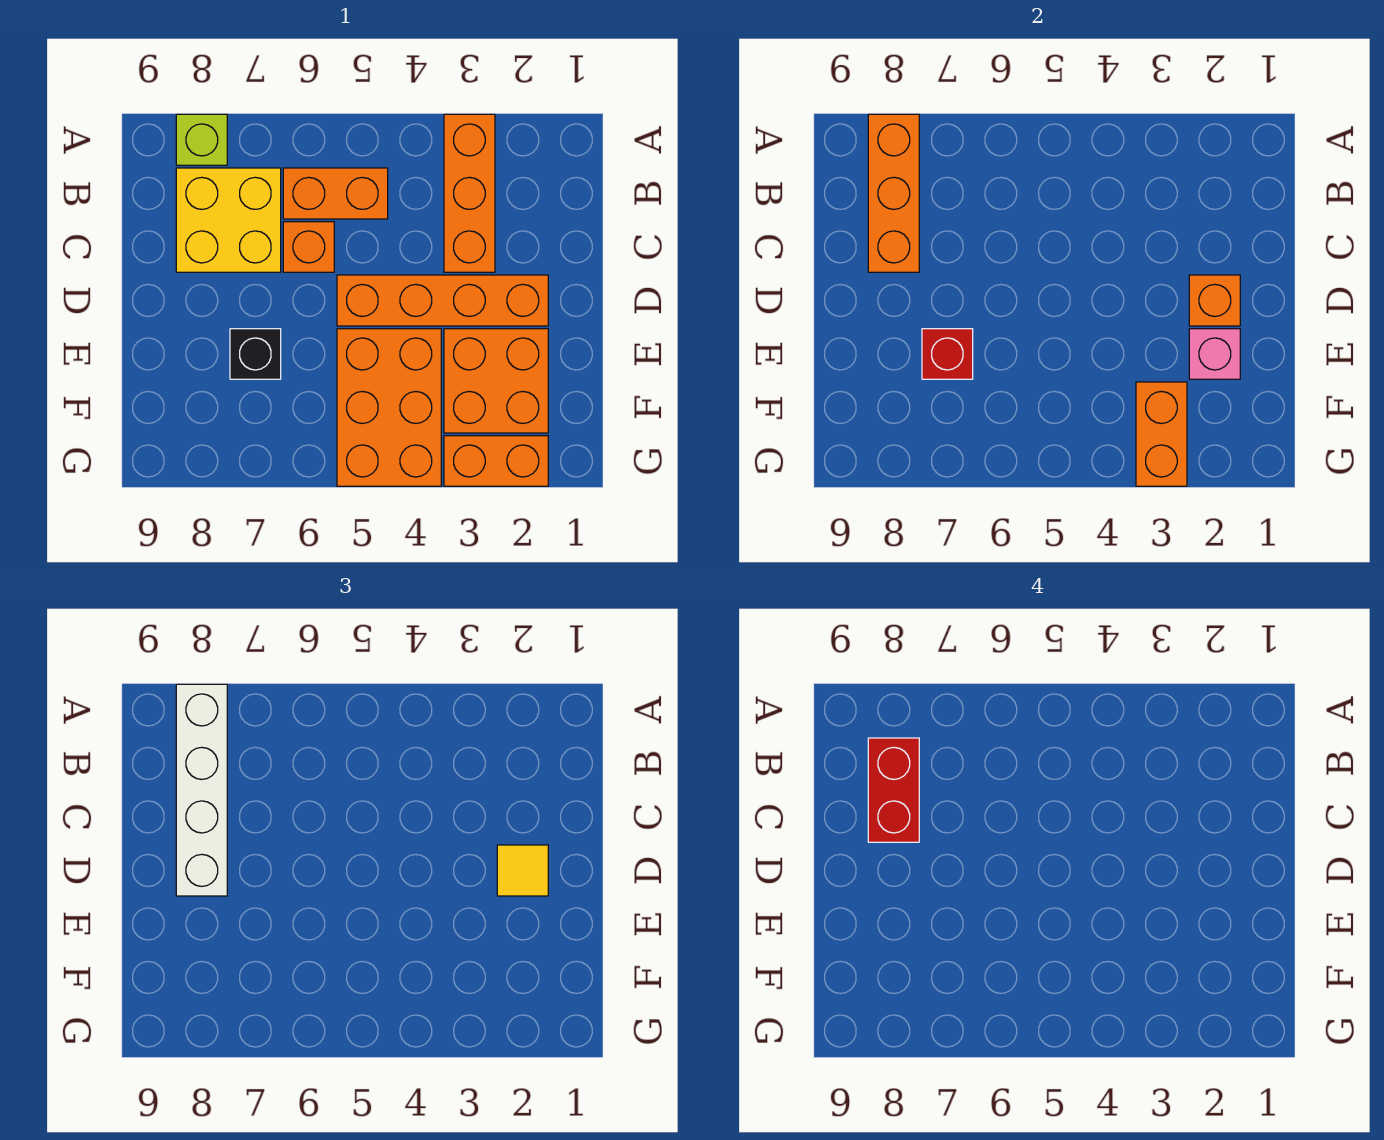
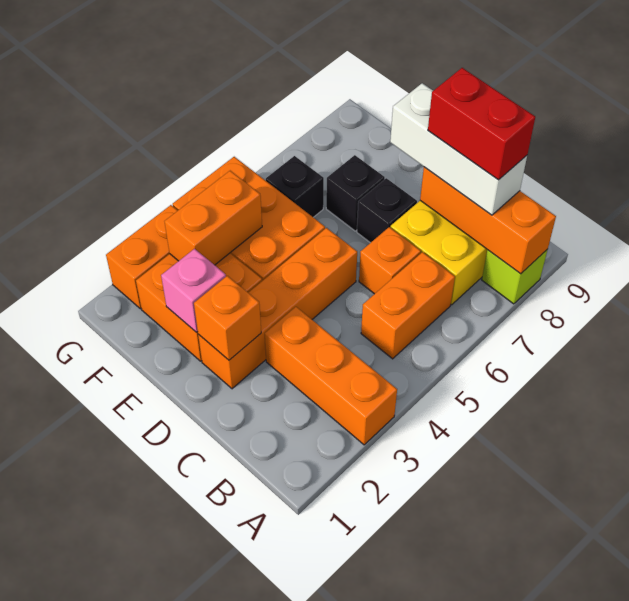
white 1x4 brick [176,684,227,896] -> white 1x3 brick [390,83,527,215]
yellow 1x1 tile [497,845,548,896] -> none
none -> black 1x1 brick [357,178,417,243]
red 1x1 brick [922,329,973,379] -> none
orange 1x2 brick [1136,382,1187,486] -> orange 1x2 brick turned to [164,171,262,265]
none -> black 1x1 brick [266,156,324,217]

